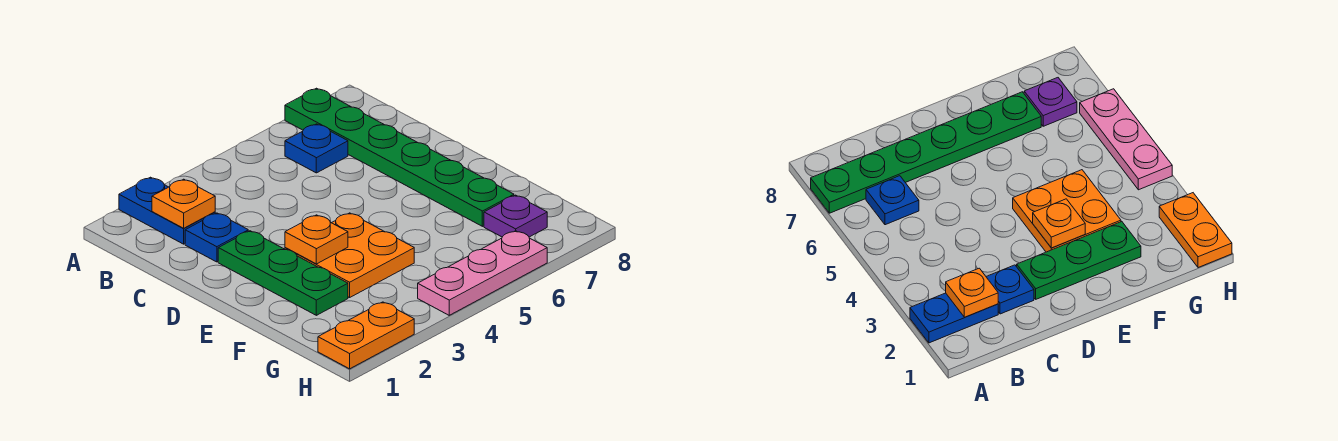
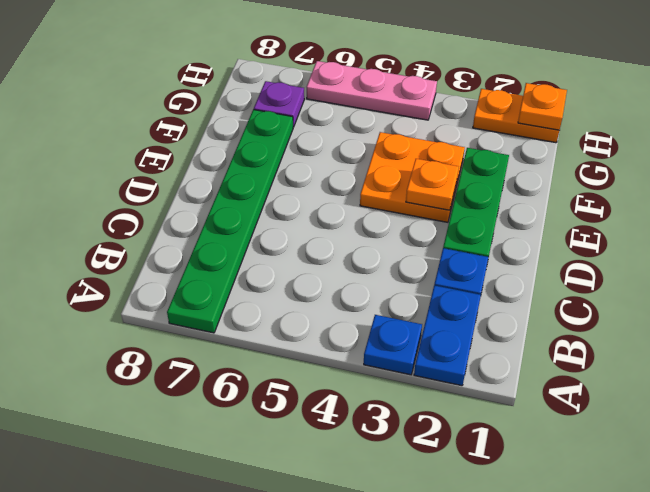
orange 1x1 plate [152,179,215,228] -> orange 1x1 plate moved to [518,83,567,130]
blue 1x1 plate [285,124,348,173] -> blue 1x1 plate moved to [364,315,422,375]

